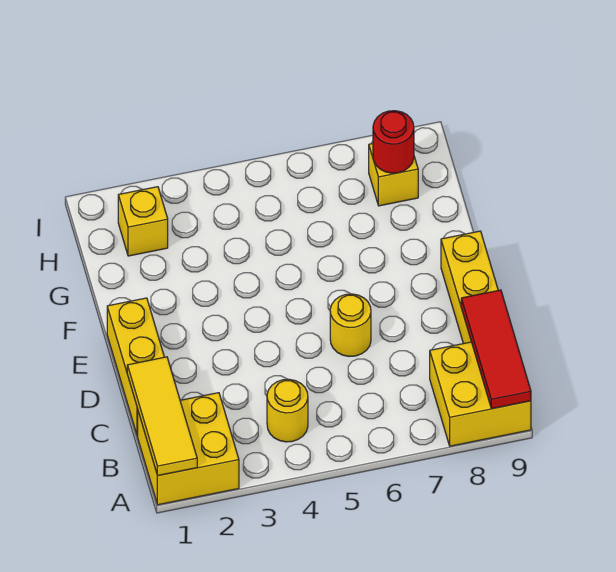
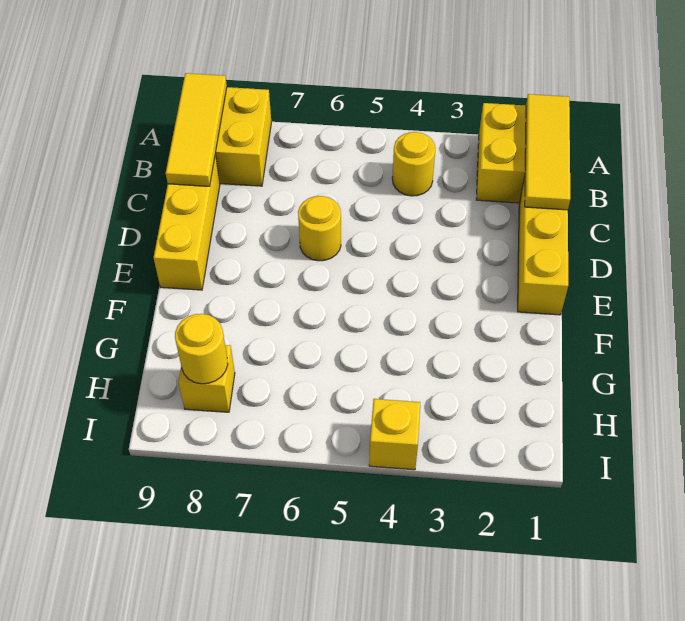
red 1x3 tile [461,290,531,409] -> yellow 1x3 tile [166,73,227,187]
yellow 1x1 brick [118,187,168,256] -> yellow 1x1 brick moved to [369,399,420,470]
red 1x1 round brick [373,111,414,173] -> yellow 1x1 round brick [175,314,228,384]

